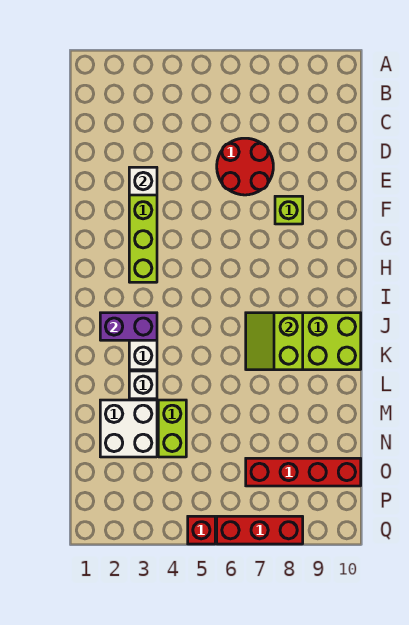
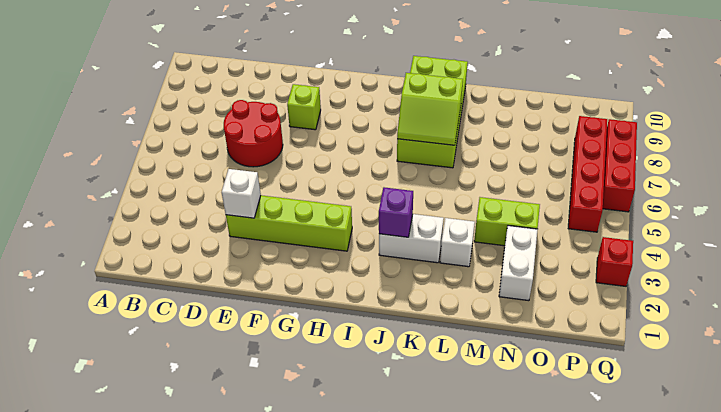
purple 1x2 brick [100,313,157,340] -> purple 1x1 brick [379,187,413,237]
white 2x2 brick [100,400,157,457] -> white 1x2 brick [499,226,538,301]
red 1x4 brick [246,458,361,486] -> red 1x4 brick moved to [568,116,607,232]
red 1x1 brick [188,516,215,544] -> red 1x1 brick moved to [596,237,633,286]

